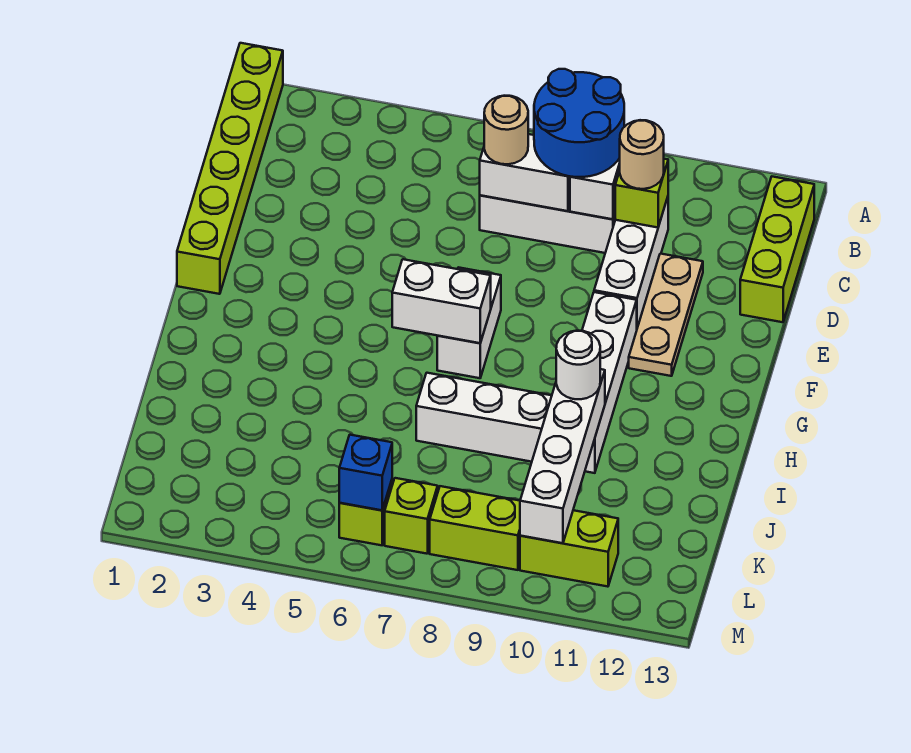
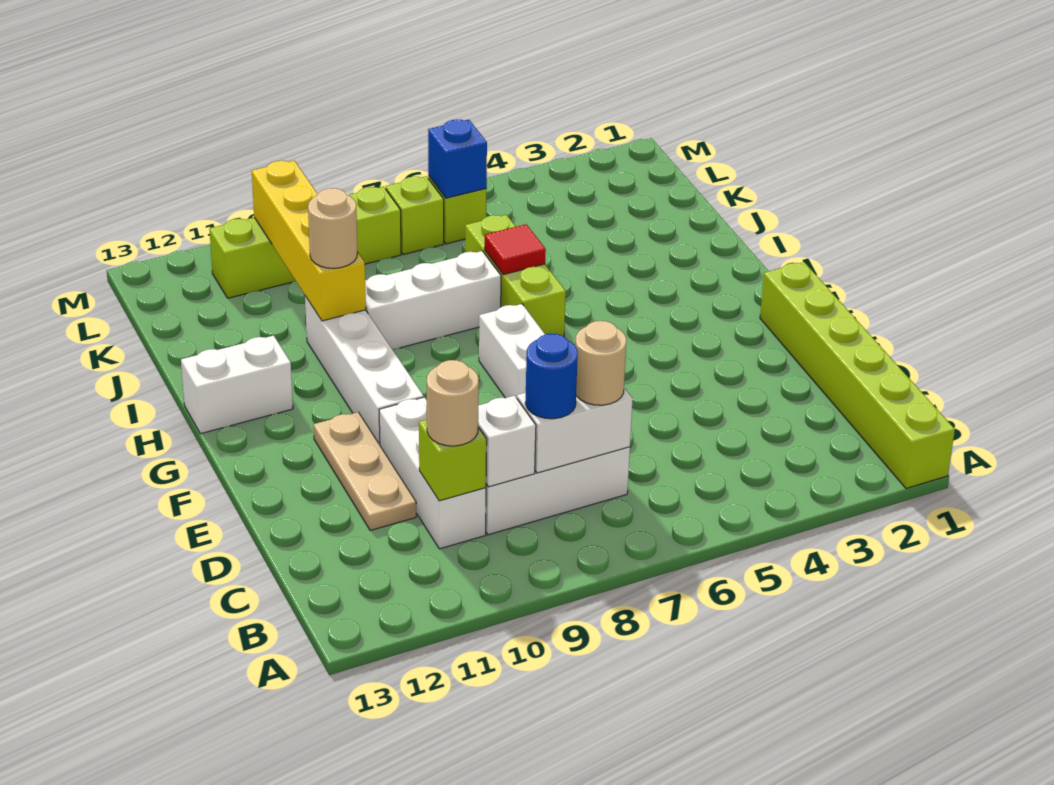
blue 2x2 round brick [534,69,624,177] -> blue 1x1 round brick [525,334,578,419]
lime 1x3 brick [740,177,814,322] -> lime 1x3 brick moved to [465,215,566,337]
white 1x2 brick [392,259,491,343] -> white 1x2 brick moved to [181,335,293,434]
none -> red 1x1 tile [485,224,546,275]
white 1x4 brick [520,369,605,543] -> yellow 1x4 brick [252,161,366,321]
white 1x1 round brick [556,331,600,399] -> tan 1x1 round brick [308,188,358,268]

